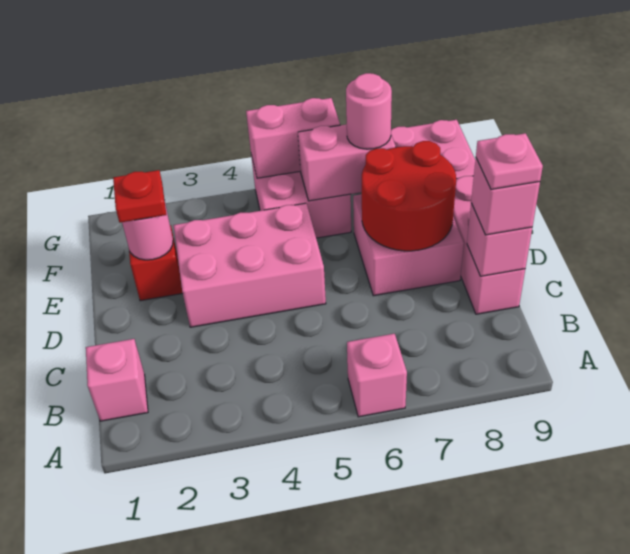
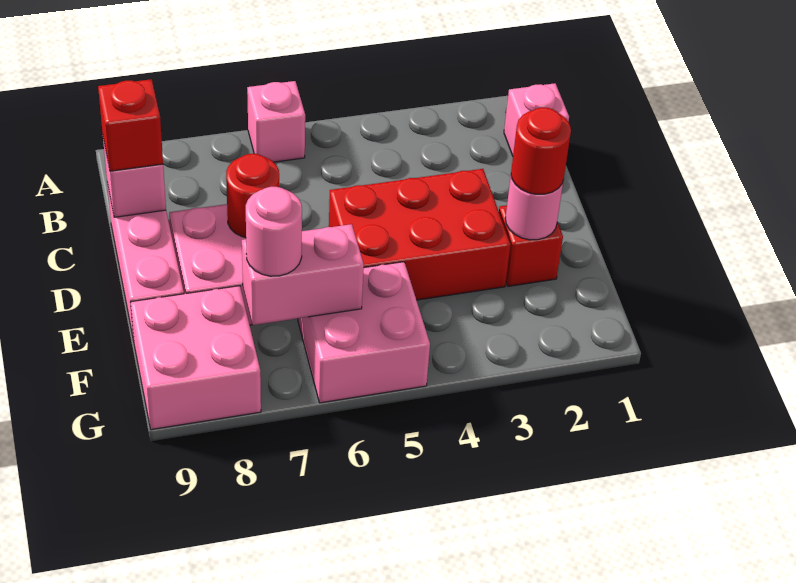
pink 1x1 brick [471,159,540,235] -> red 1x1 brick [98,79,163,171]
pink 1x1 plate [476,133,543,189] -> none
pink 2x3 brick [173,203,326,327] -> red 2x3 brick [329,169,510,300]
red 2x2 round brick [362,141,456,251] -> red 1x1 round brick [226,154,279,237]
red 1x1 plate [113,170,166,223] -> red 1x1 round brick [511,108,571,194]
pink 1x2 brick [246,98,340,178] -> none

